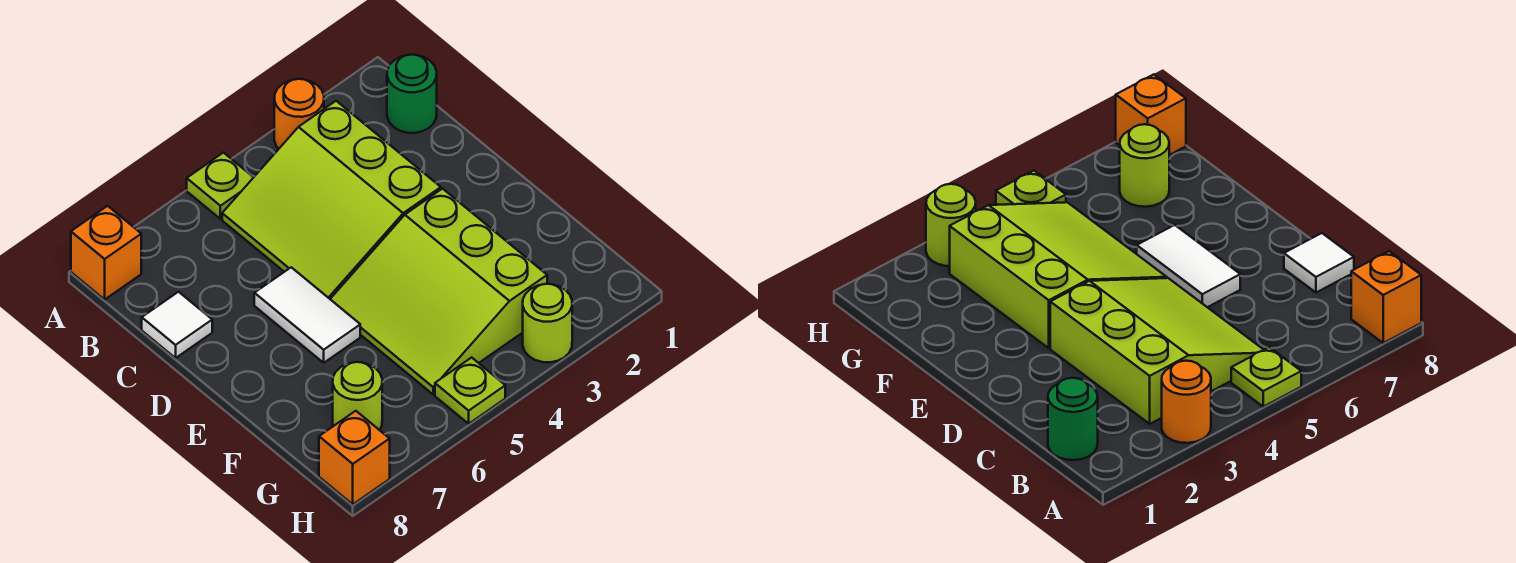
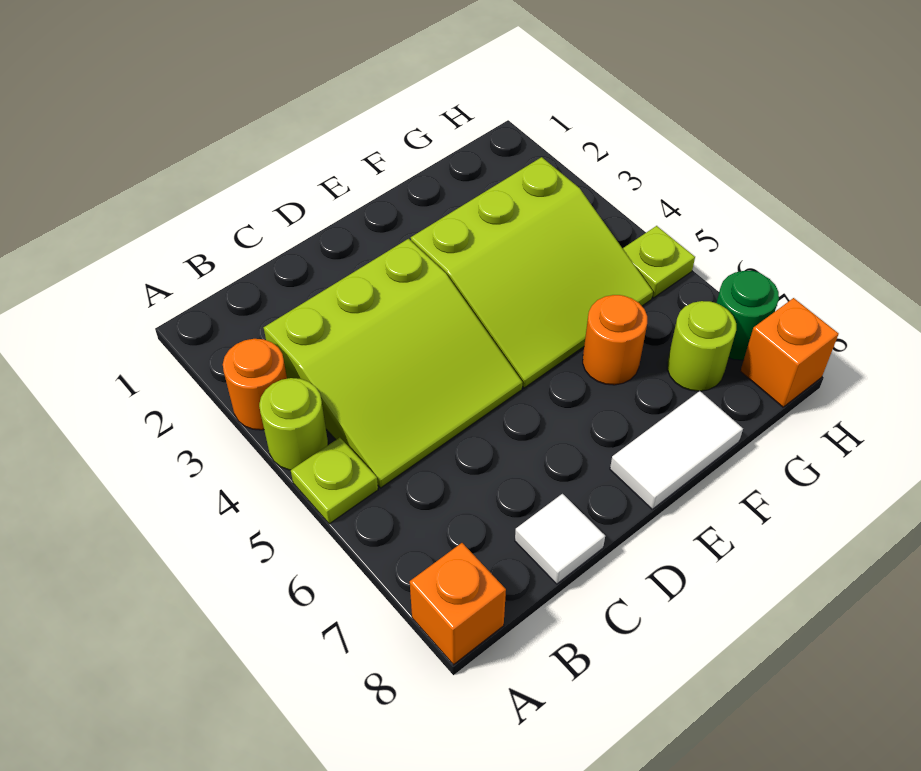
green 1x1 round brick [387,54,437,133] -> green 1x1 round brick moved to [717,271,779,360]
white 1x2 tile [254,267,360,363] -> white 1x2 tile moved to [610,391,743,509]
none -> orange 1x1 round brick [583,295,647,385]
lime 1x1 round brick [523,284,572,362] -> lime 1x1 round brick moved to [259,378,328,470]

